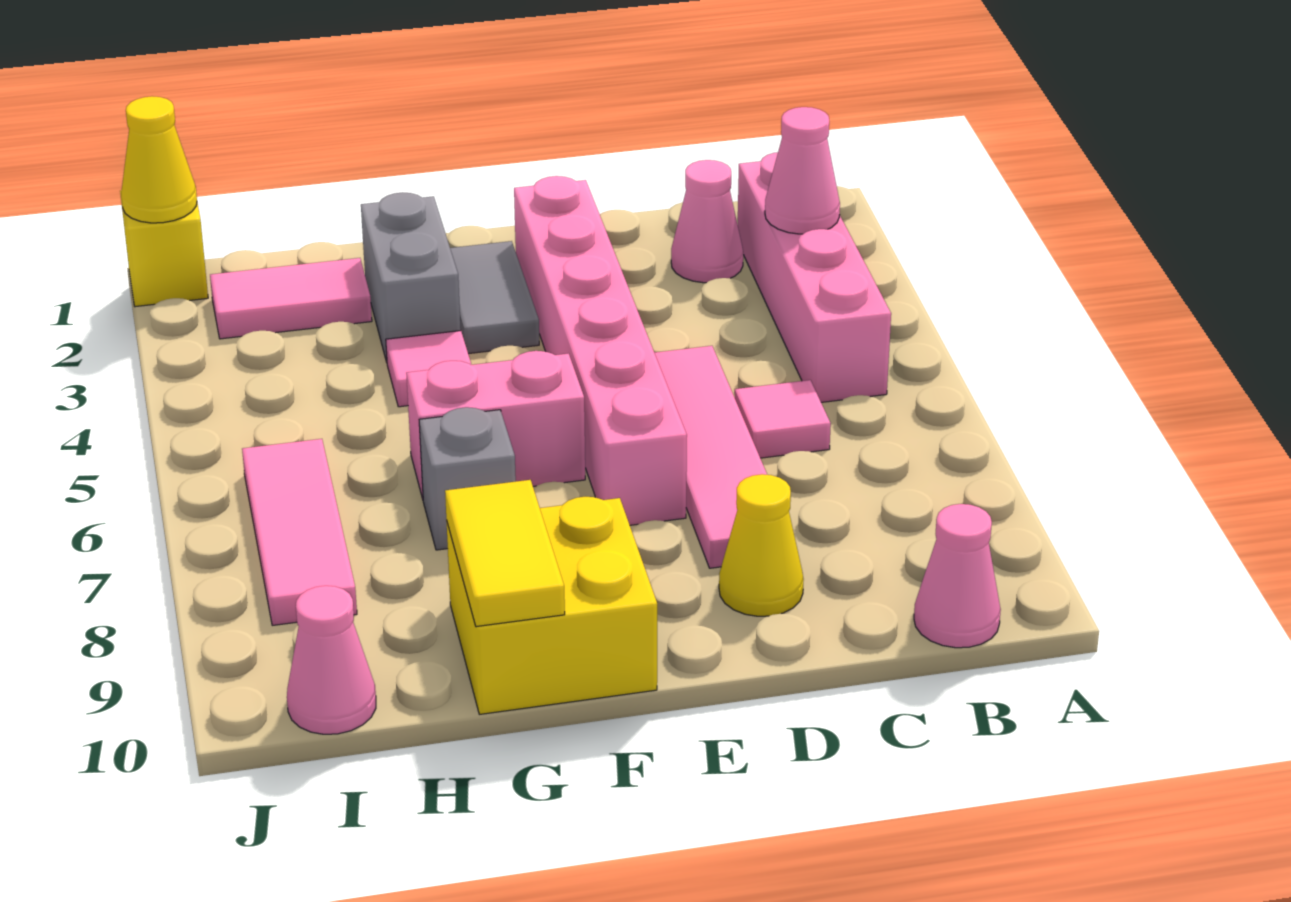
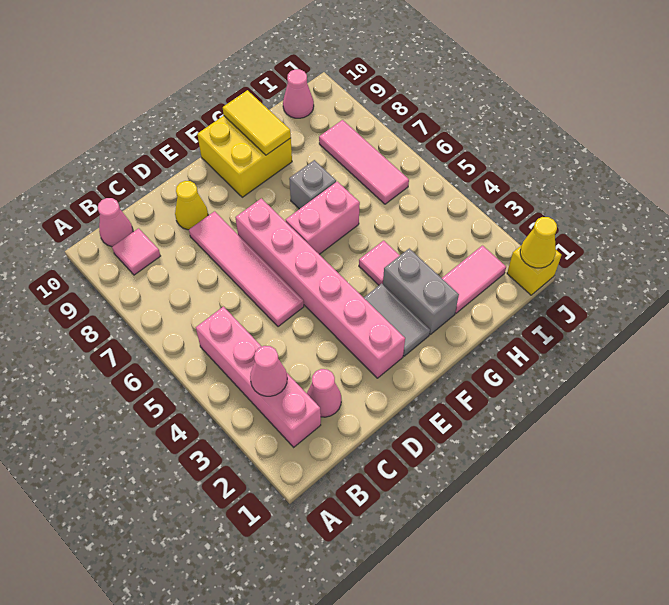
pink 1x1 tile [735,380,831,458] -> pink 1x1 tile moved to [112,228,160,275]

